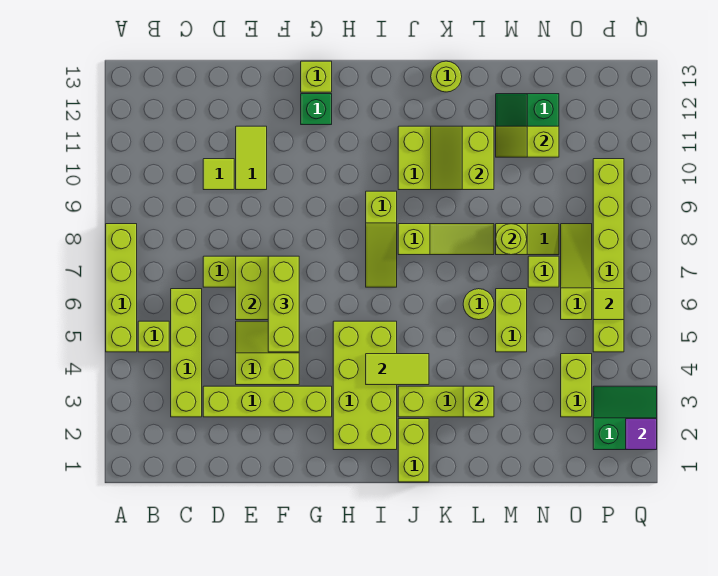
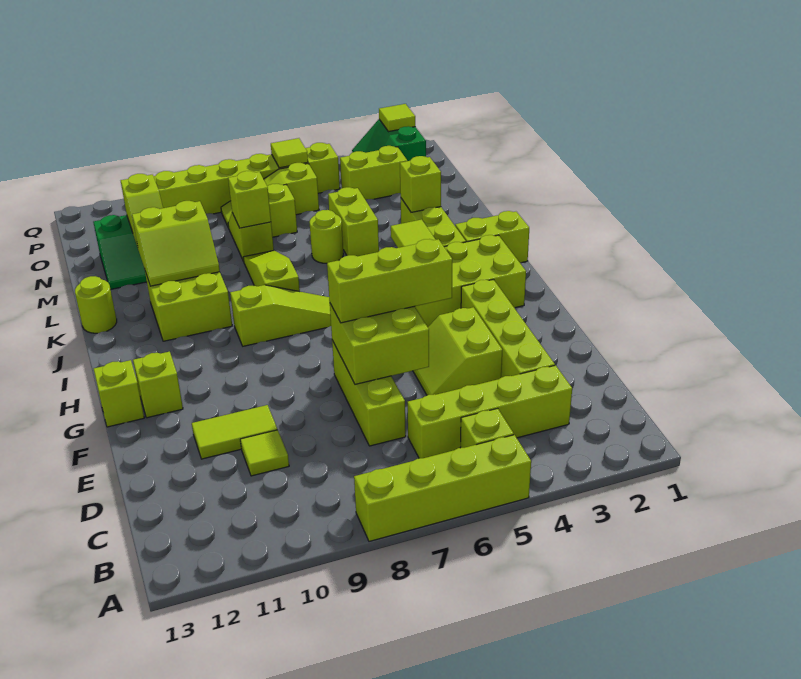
green 1x1 brick [301,94,332,125] -> lime 1x1 brick [133,352,183,418]
lime 1x2 brick [496,289,527,352] -> lime 1x2 brick turned to [328,187,379,256]
lime 1x1 round brick [496,224,527,255] -> lime 1x1 brick [228,171,271,228]
purple 1x1 tile [626,419,657,450] -> lime 1x1 tile [379,104,415,132]

